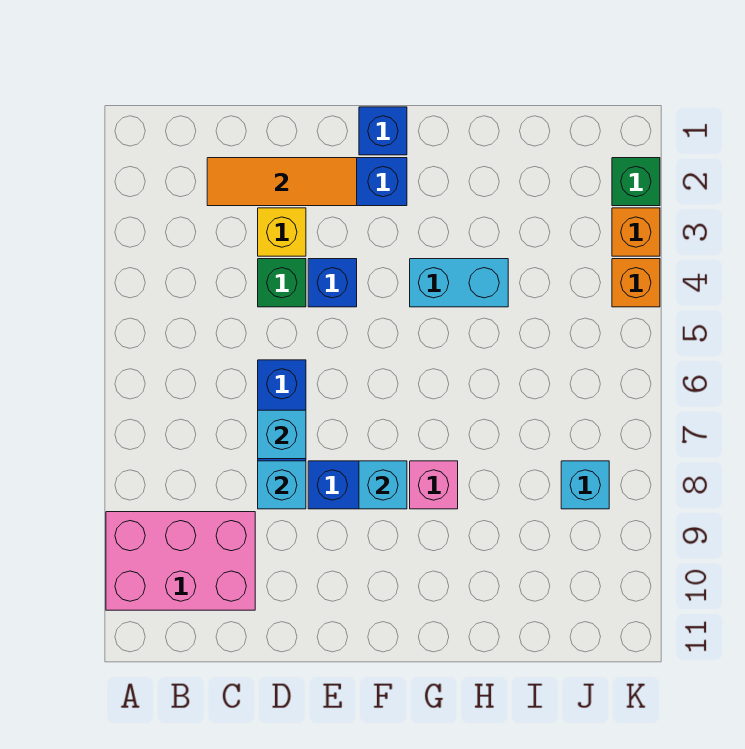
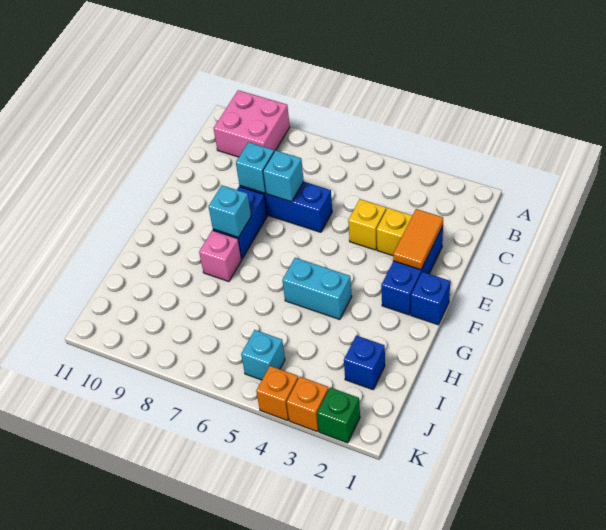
pink 2x3 brick [106,512,255,610] -> pink 2x2 brick [214,90,290,157]
orange 1x3 tile [207,158,357,206] -> orange 1x2 tile [393,209,443,270]
green 1x1 brick [258,259,306,307] -> yellow 1x1 brick [348,199,386,250]
blue 1x1 brick [308,259,357,307] -> blue 1x1 brick moved to [344,335,385,390]
cyan 1x2 brick [410,259,508,307] -> cyan 1x2 brick turned to [282,258,352,320]
cyan 1x1 brick [561,461,609,509] -> cyan 1x1 brick moved to [241,330,285,380]

